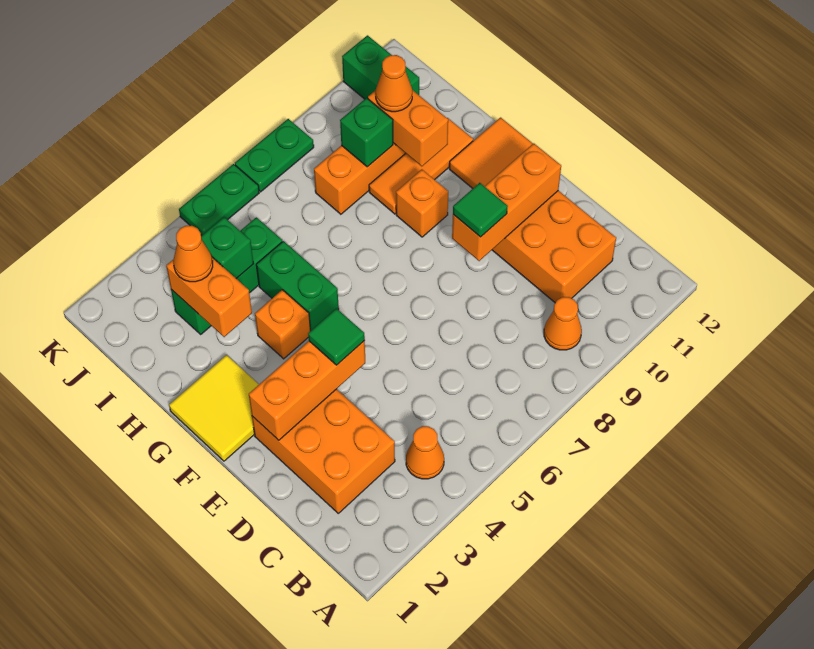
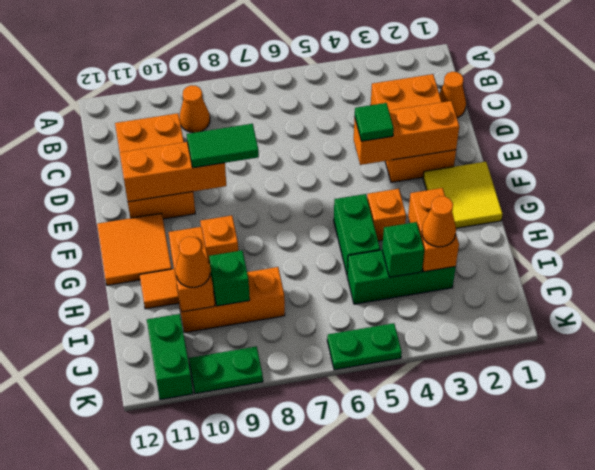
orange 1x1 cone [406,426,444,479] -> orange 1x1 cone moved to [439,72,466,118]
green 1x1 tile [453,183,508,237] -> green 1x2 tile [187,124,259,168]
green 1x2 plate [235,119,314,192] -> green 1x2 plate moved to [189,346,263,394]

